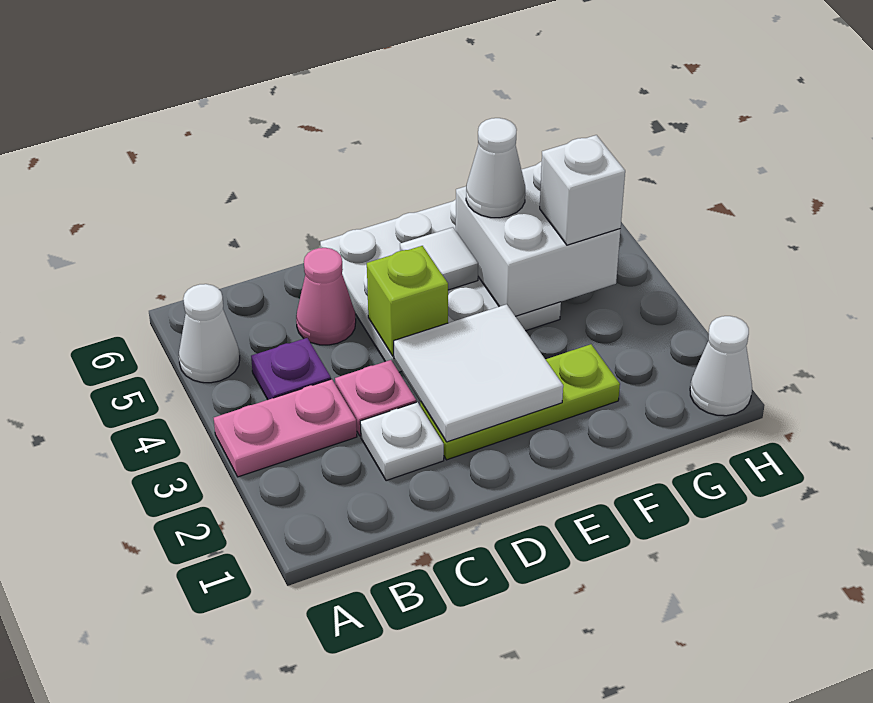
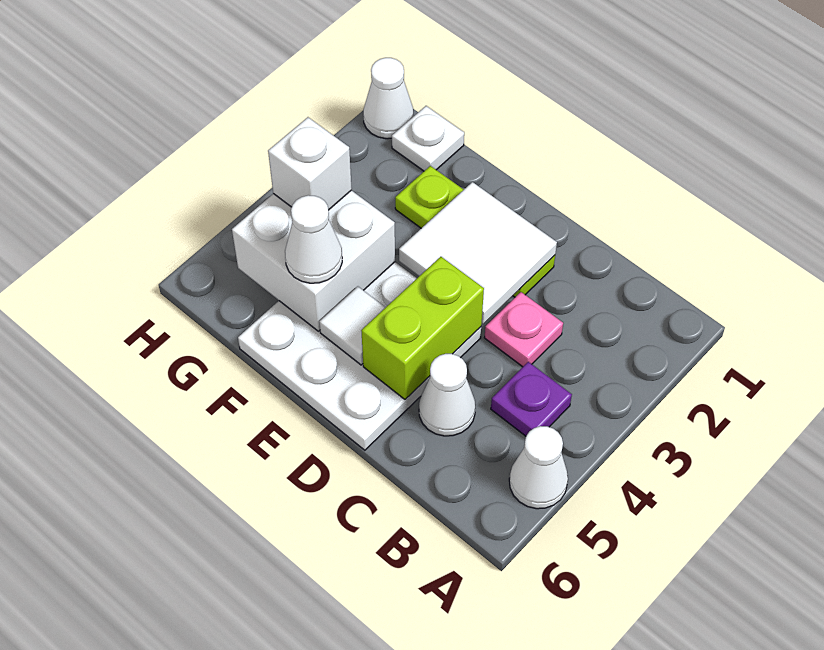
pink 1x2 plate [214,379,357,477] -> none
white 1x1 plate [360,402,444,481] -> white 1x1 plate moved to [392,106,464,171]
pink 1x1 cone [296,248,356,345] -> white 1x1 cone [419,354,475,436]
lime 1x1 brick [367,246,448,356] -> lime 1x2 brick [361,257,484,399]

